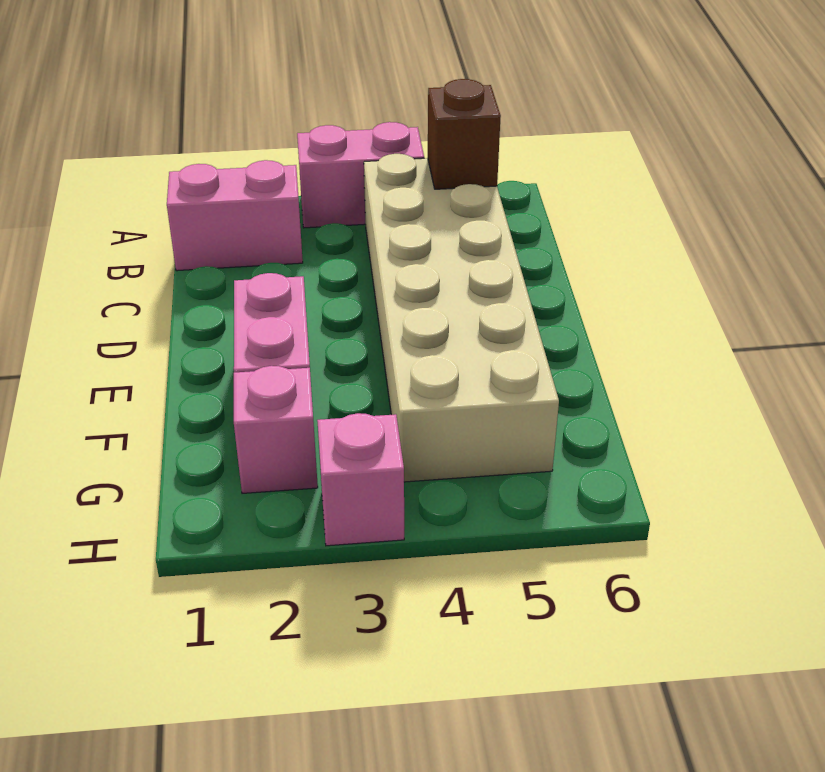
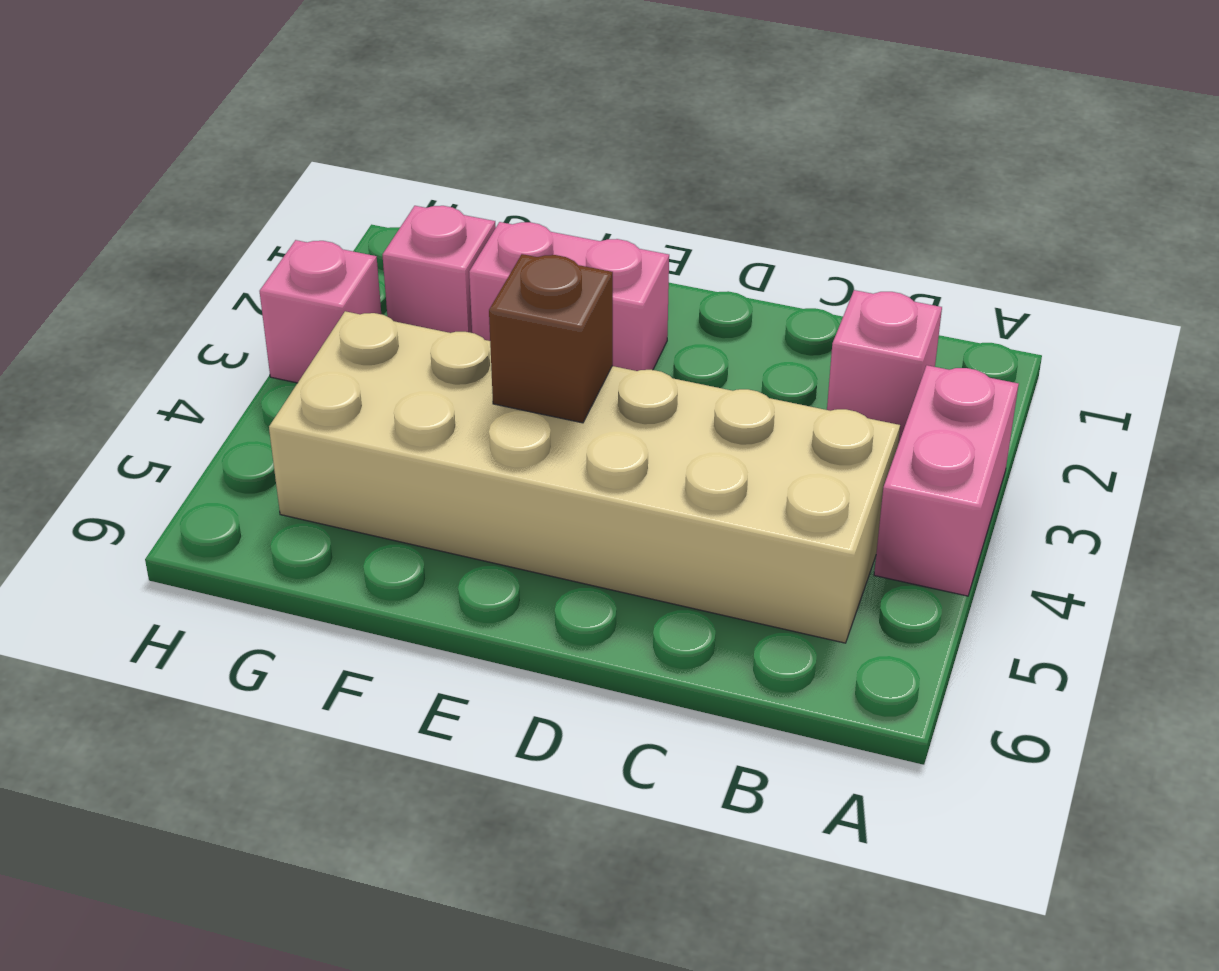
pink 1x2 brick [167,160,303,271] -> pink 1x1 brick [827,290,942,444]
brown 1x1 brick [428,79,501,189] -> brown 1x1 brick moved to [489,254,613,423]

